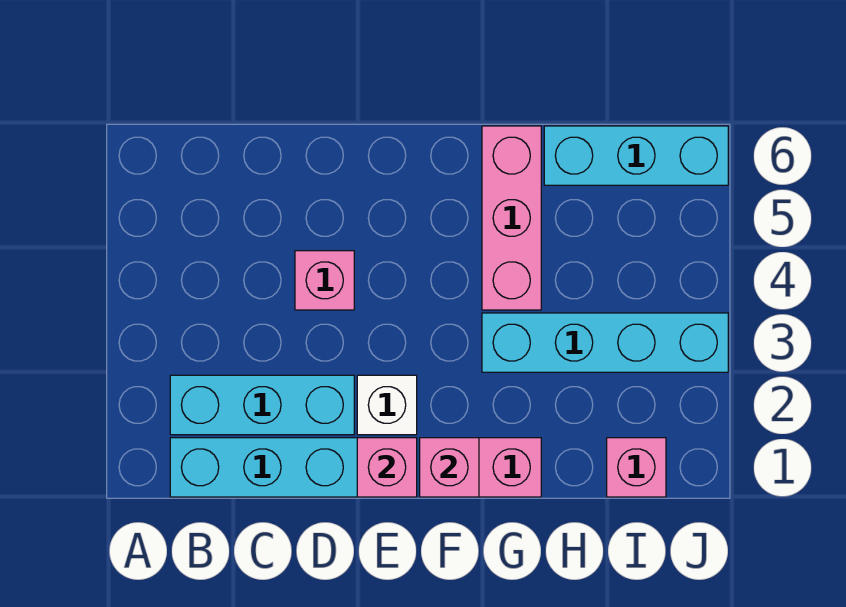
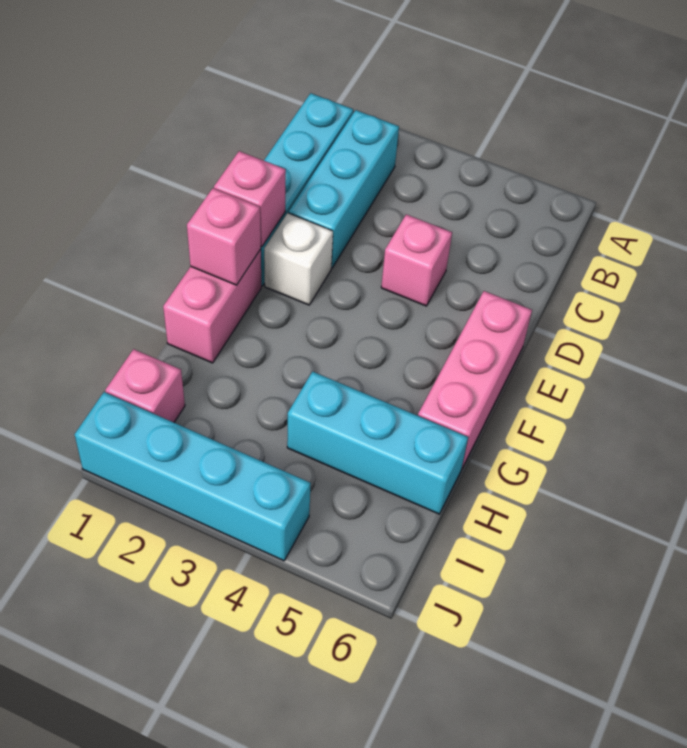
cyan 1x4 brick [482,313,728,372] -> cyan 1x4 brick turned to [75,392,311,561]
pink 1x3 brick [482,126,541,310] -> pink 1x3 brick turned to [418,291,532,468]
cyan 1x3 brick [544,126,728,185] -> cyan 1x3 brick turned to [287,372,468,514]

